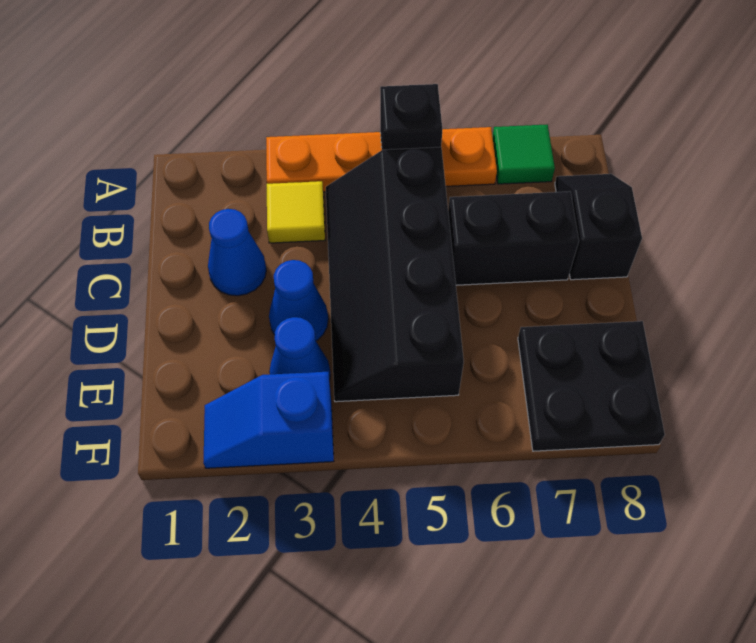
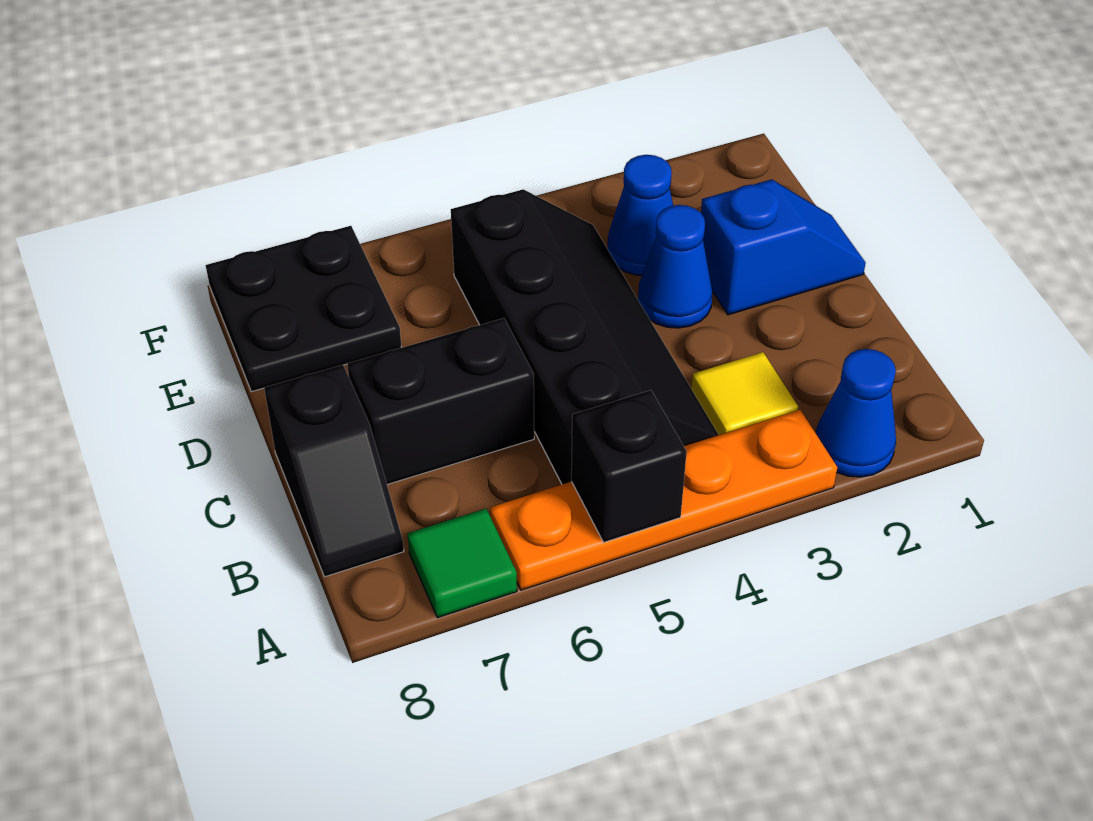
blue 1x1 cone [208,209,266,296] -> blue 1x1 cone moved to [816,349,896,477]
blue 1x2 slope [203,372,334,468] -> blue 1x2 slope moved to [701,179,866,315]

